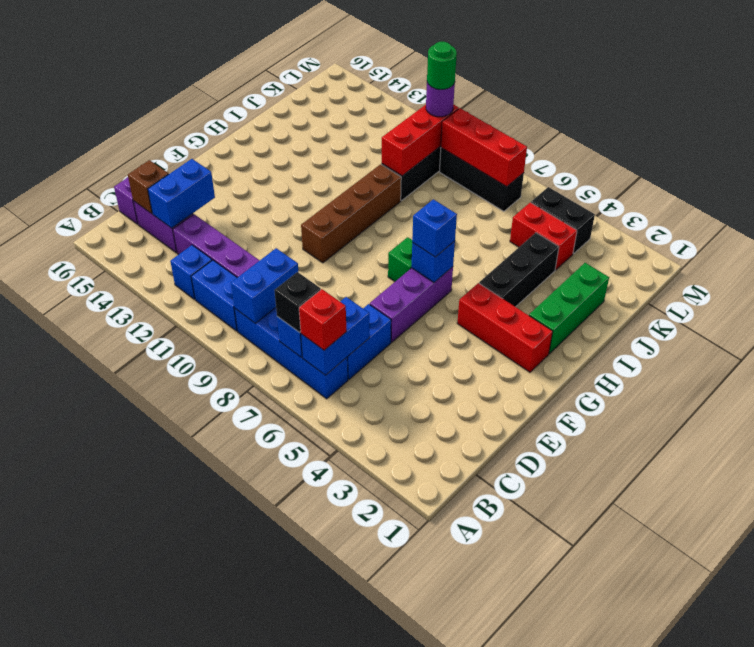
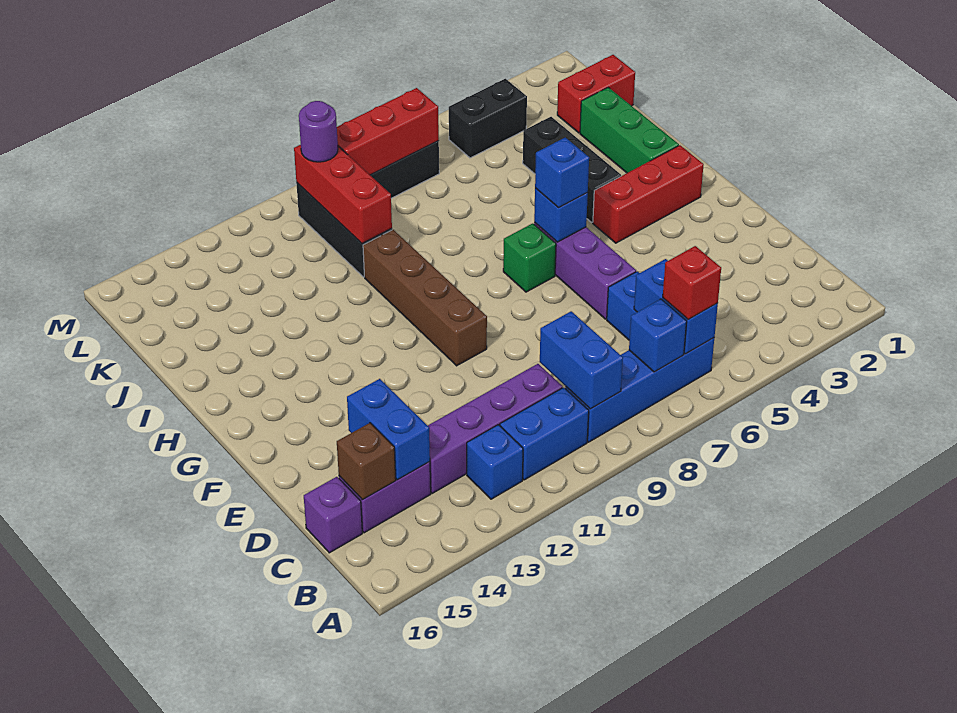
black 1x1 brick [274,272,321,333] -> none
red 1x2 brick [510,202,577,270] -> red 1x2 brick moved to [557,55,635,133]
green 1x1 round brick [427,42,457,90] -> none

